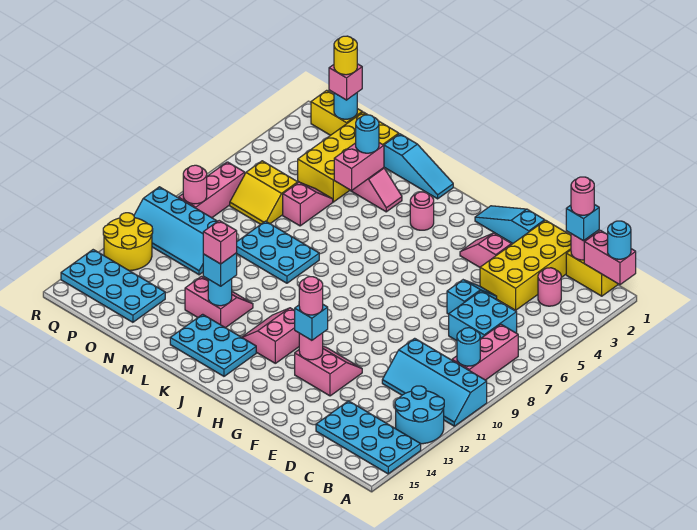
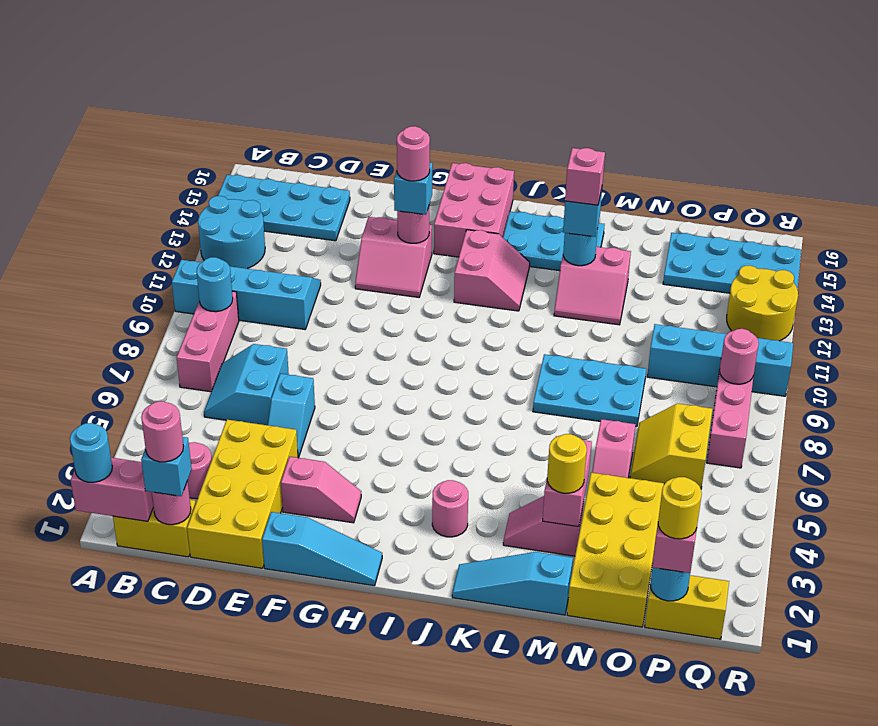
cyan 2x2 brick [449,291,517,341] -> cyan 2x2 slope [204,344,289,425]
none -> pink 2x3 brick [434,163,514,257]
cyan 1x1 round brick [356,115,379,153] -> yellow 1x1 round brick [547,434,587,493]
yellow 2x2 slope [230,161,298,224] -> yellow 2x2 slope turned to [630,404,712,488]

